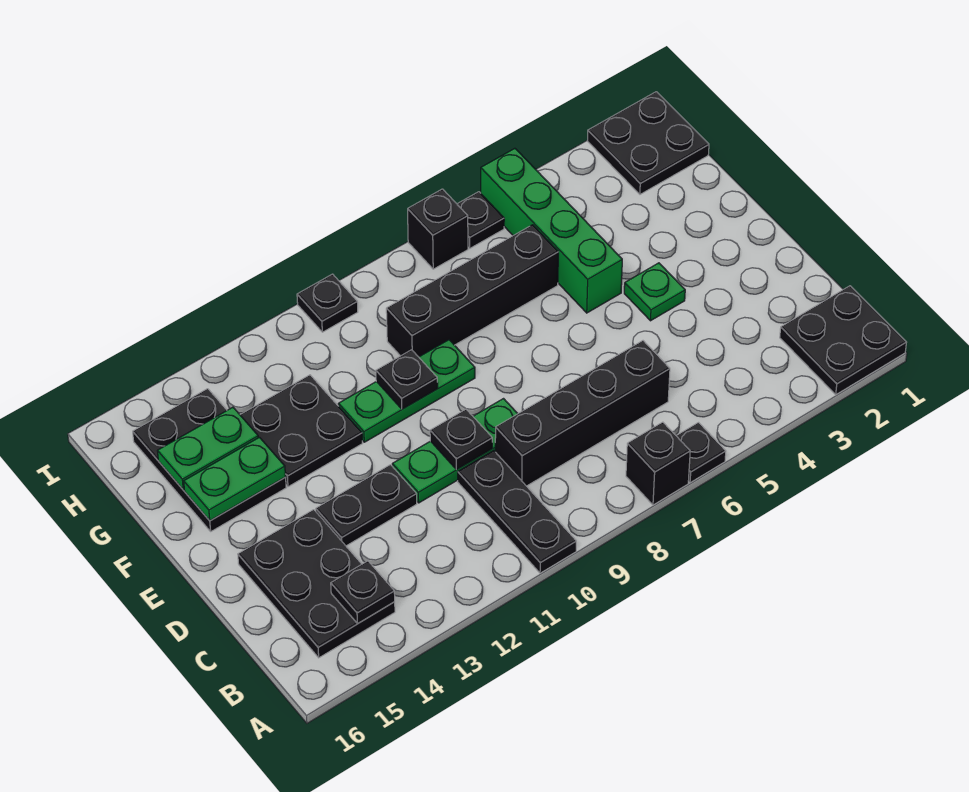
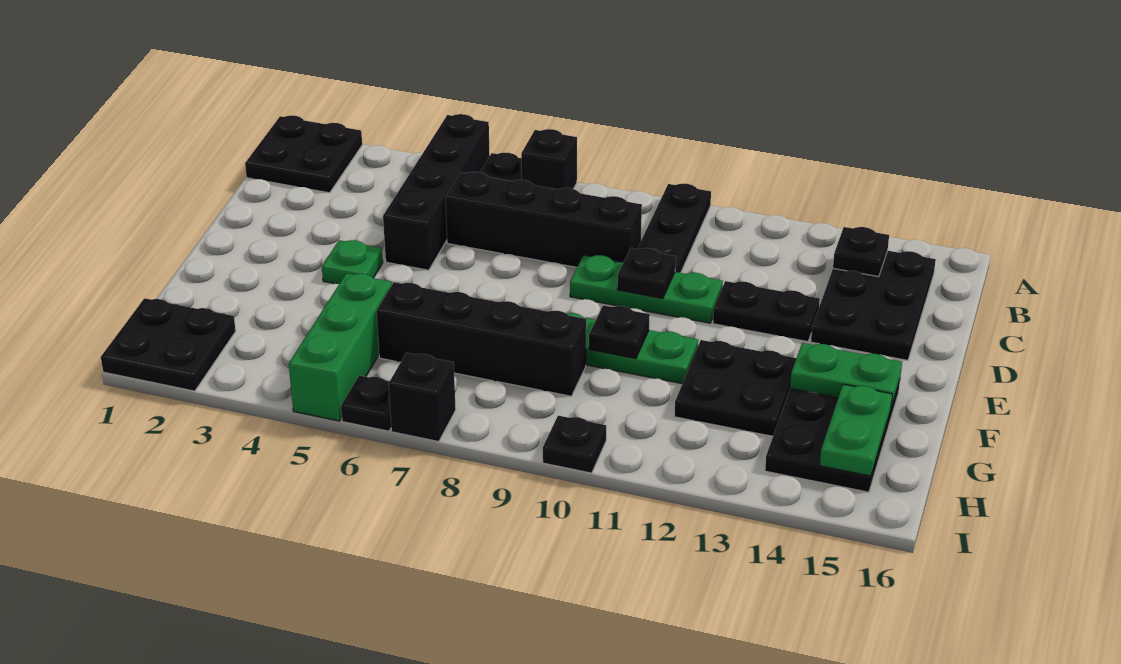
none -> black 1x4 brick [383,114,490,270]
green 1x4 brick [481,148,622,313] -> green 1x3 brick [289,273,392,421]
green 1x2 plate [158,407,258,490] -> green 1x2 plate turned to [820,384,893,476]

